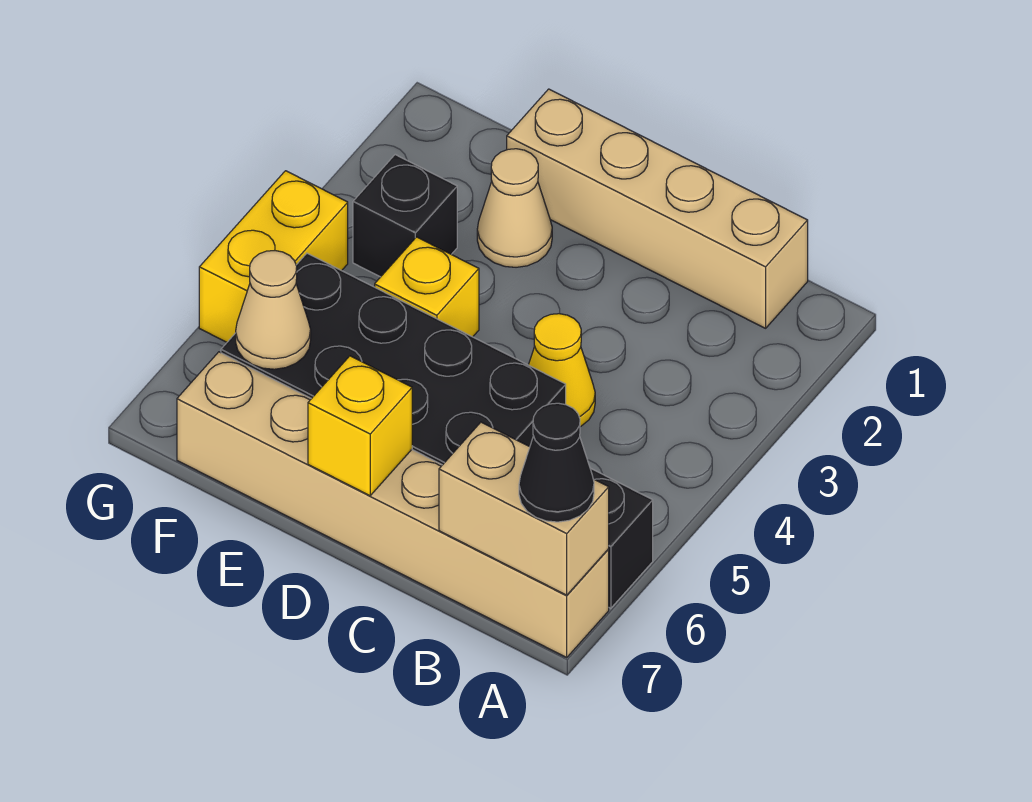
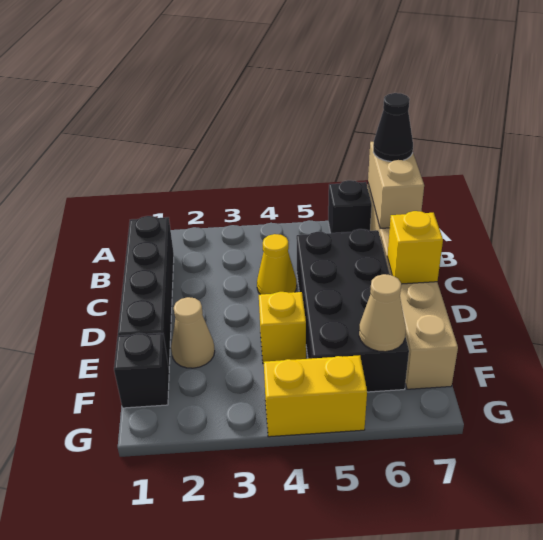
tan 1x4 brick [507,89,808,328] -> black 1x4 brick [118,216,174,367]
black 1x1 brick [353,155,457,277] -> black 1x1 brick moved to [114,333,169,408]

